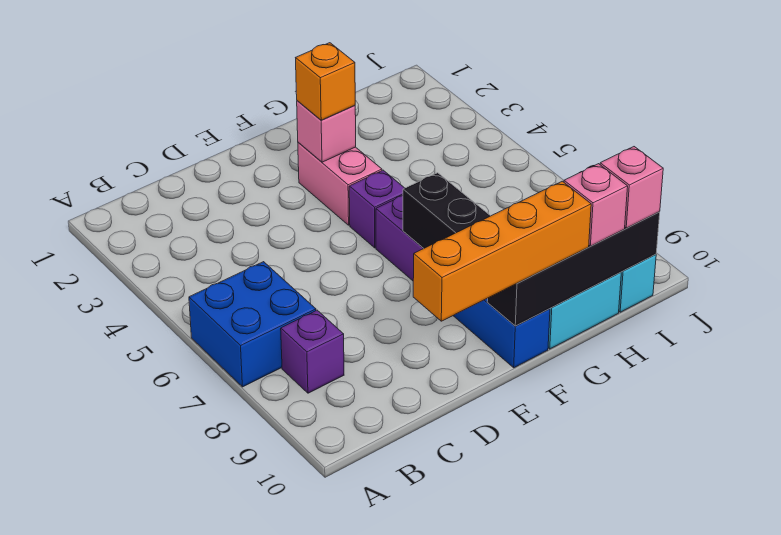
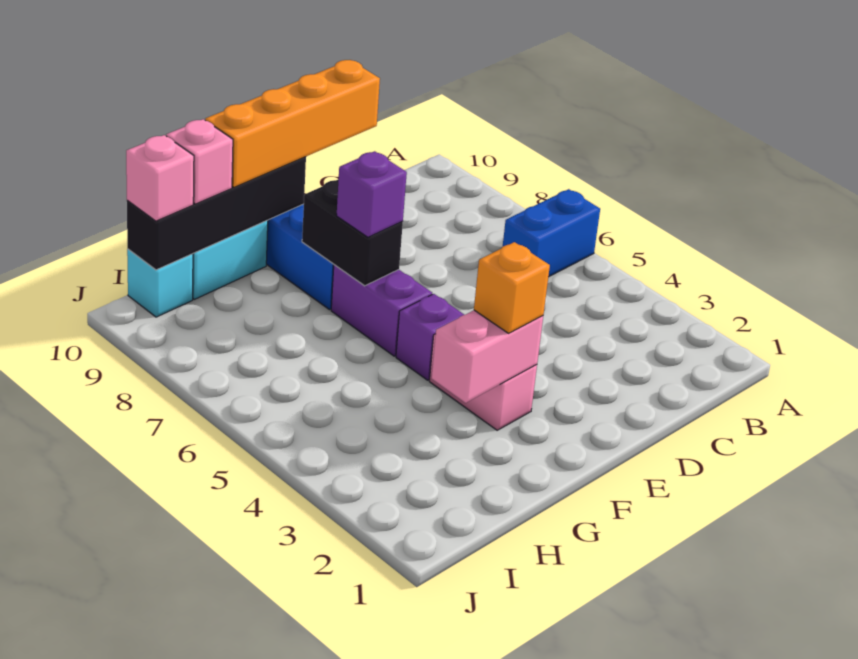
blue 2x2 brick [189,262,316,387] -> blue 1x2 brick [503,189,600,277]
purple 1x1 brick [281,310,344,393] -> purple 1x1 brick moved to [337,151,407,237]
pink 1x1 brick [297,101,356,162] -> pink 1x2 brick [432,310,543,403]

